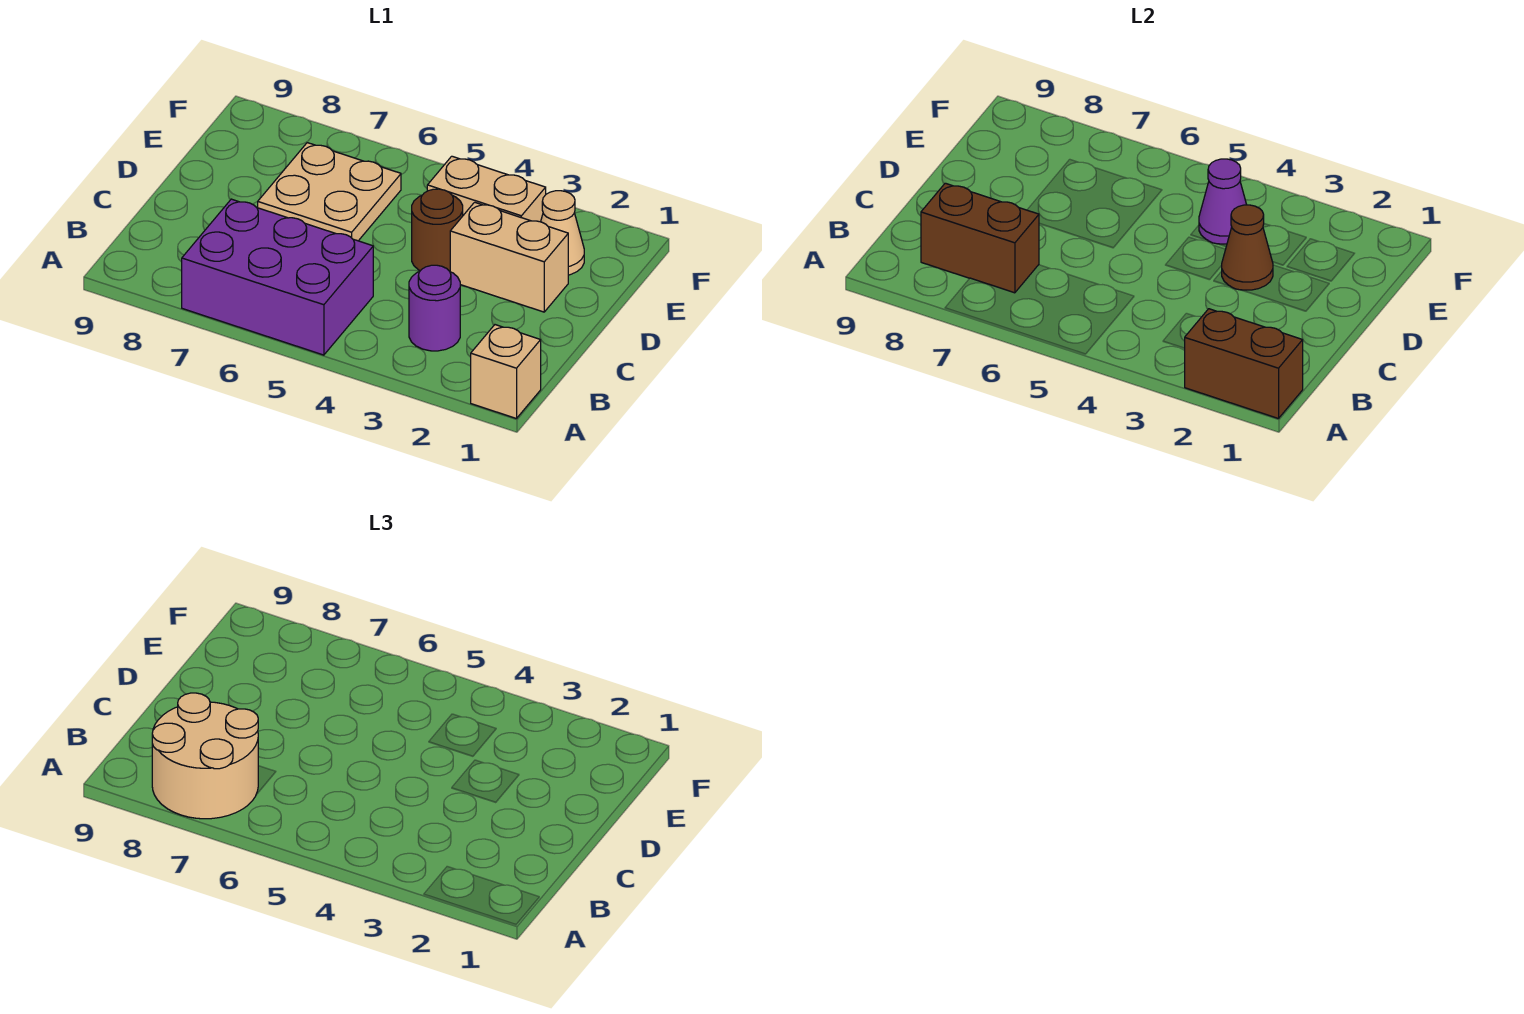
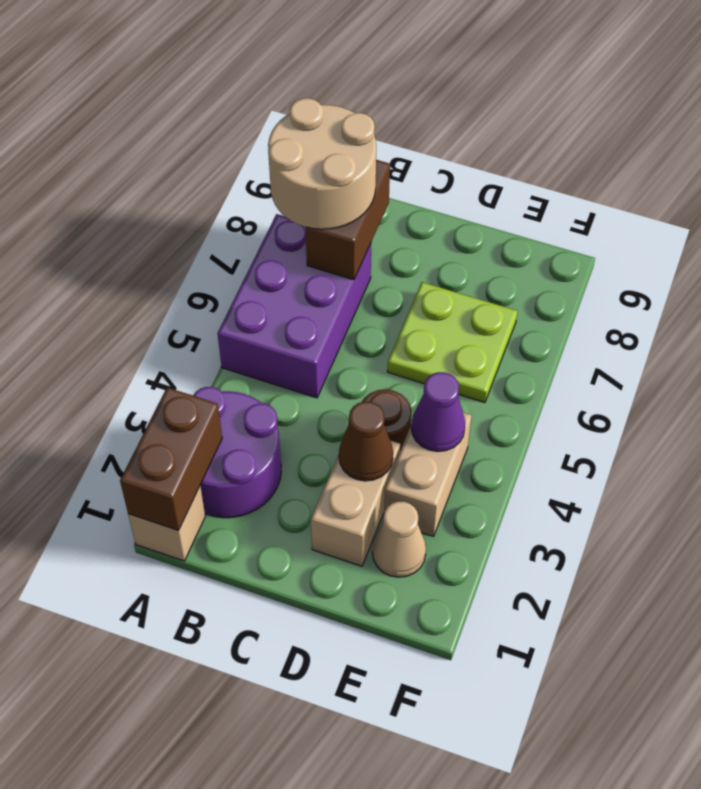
purple 1x1 round brick [409,265,460,351] -> purple 2x2 round brick [193,387,281,518]
tan 2x2 plate [258,143,401,241] -> lime 2x2 plate [387,282,518,403]

